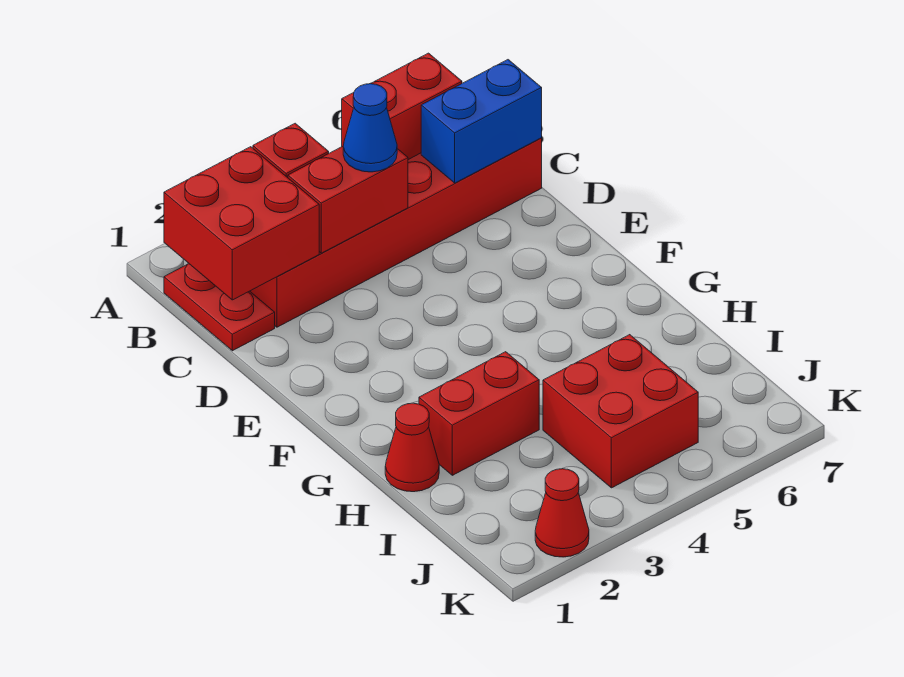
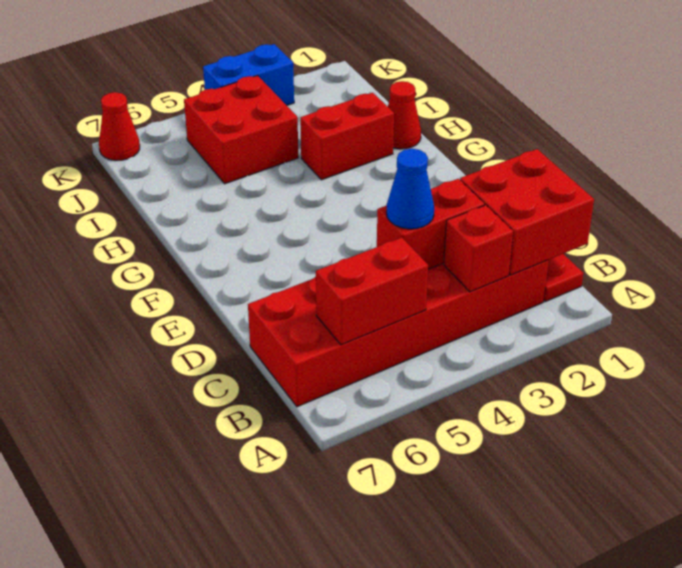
blue 1x2 brick [421,60,542,183] -> blue 1x2 brick moved to [203,44,294,105]
red 1x1 cone [535,469,589,557] -> red 1x1 cone moved to [99,92,140,160]

